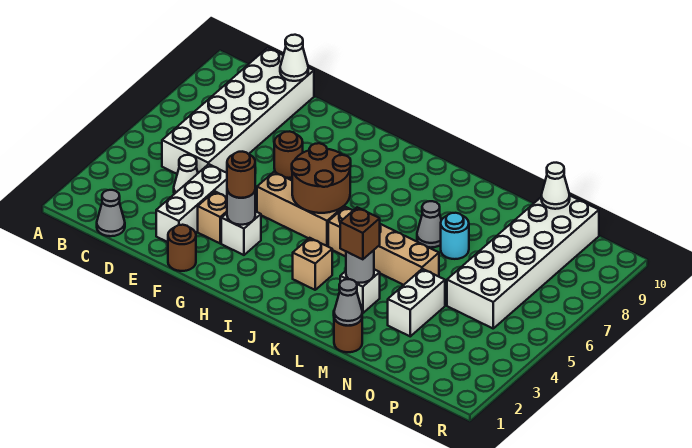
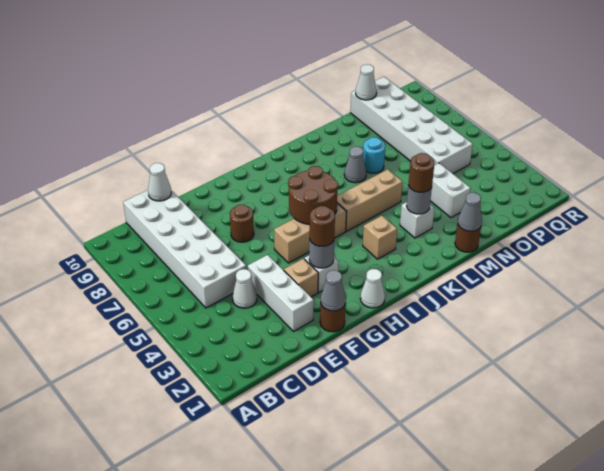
grey 1x1 cone [97,190,125,236] -> grey 1x1 cone moved to [320,270,346,311]
none -> white 1x1 cone [360,269,385,308]
tan 1x4 brick [328,207,439,285] -> tan 1x3 brick [337,169,402,231]
brown 1x1 brick [340,207,380,259] -> brown 1x1 round brick [408,153,435,192]

